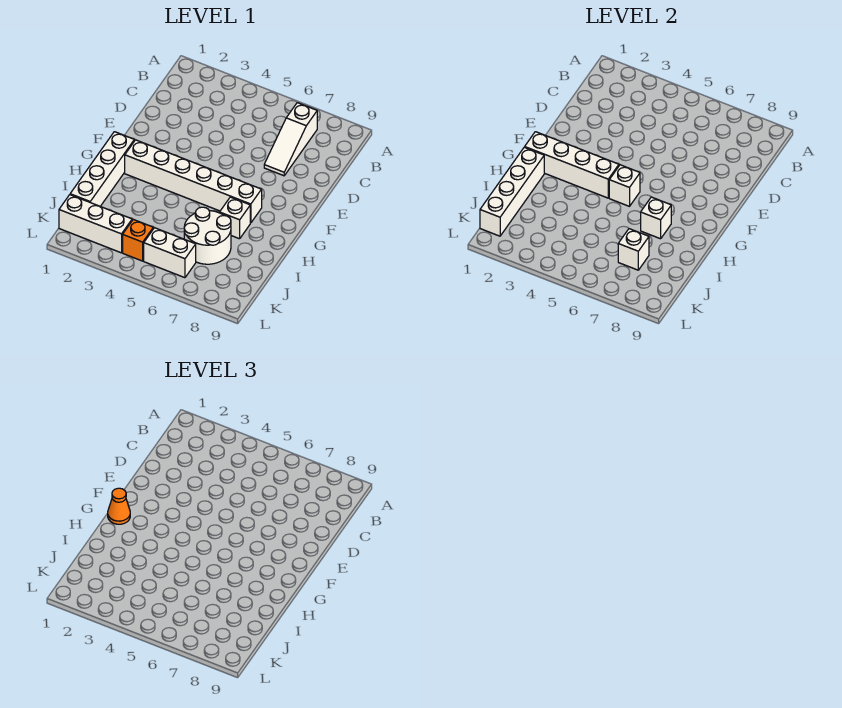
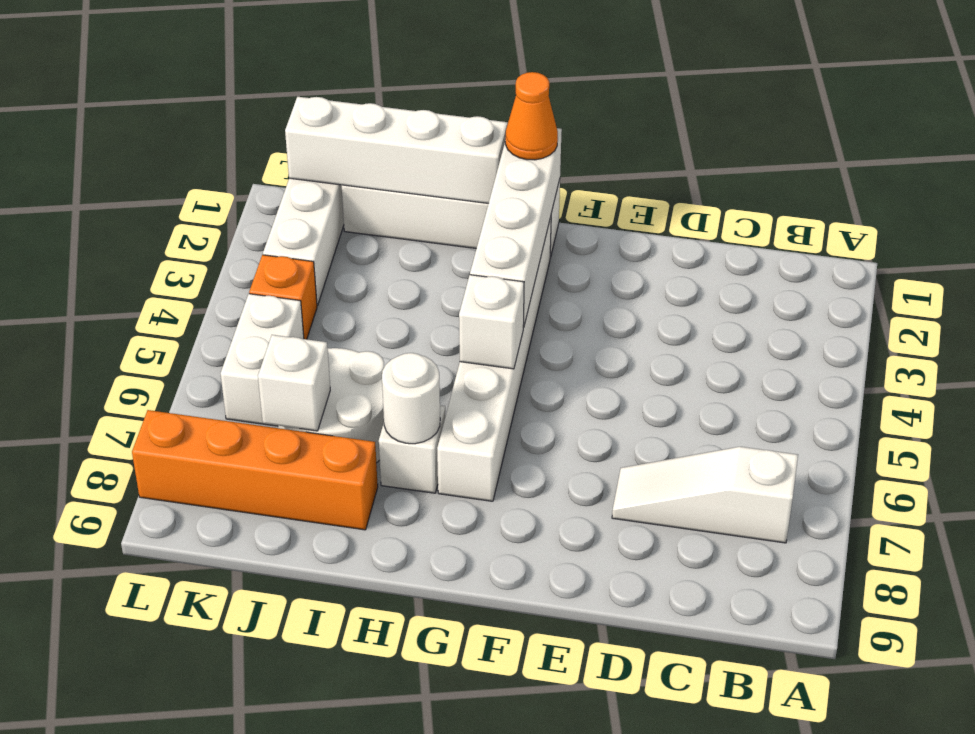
white 1x1 brick [641,197,671,239] -> white 1x1 round brick [382,353,440,444]
none -> orange 1x4 brick [132,410,378,530]

